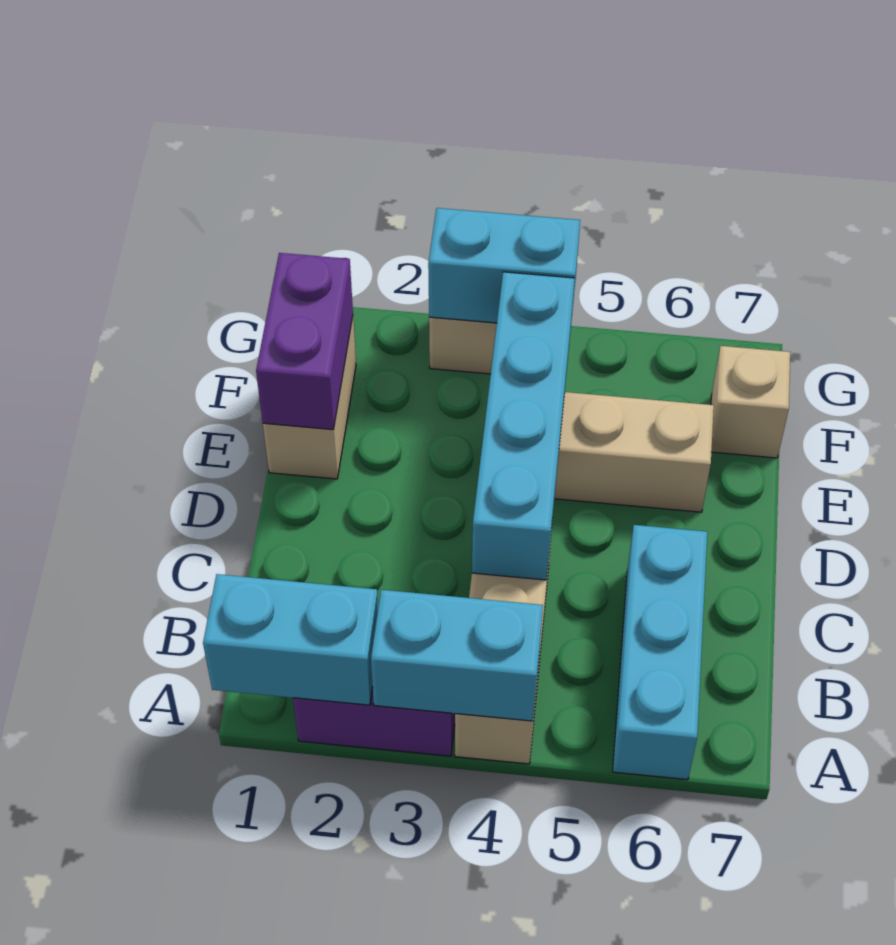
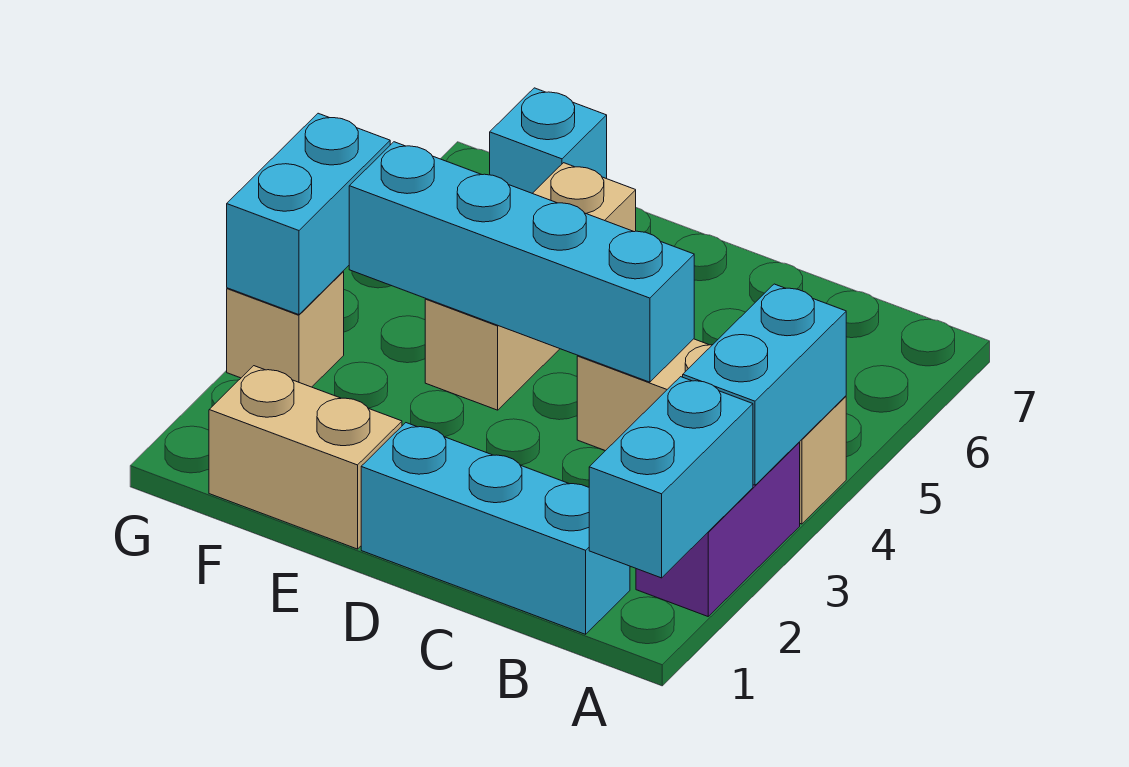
cyan 1x3 brick [613,525,707,780] -> cyan 1x3 brick moved to [361,423,630,634]
purple 1x2 brick [256,253,353,430] -> none
tan 1x1 brick [711,346,790,458] -> cyan 1x1 brick [490,88,607,193]

